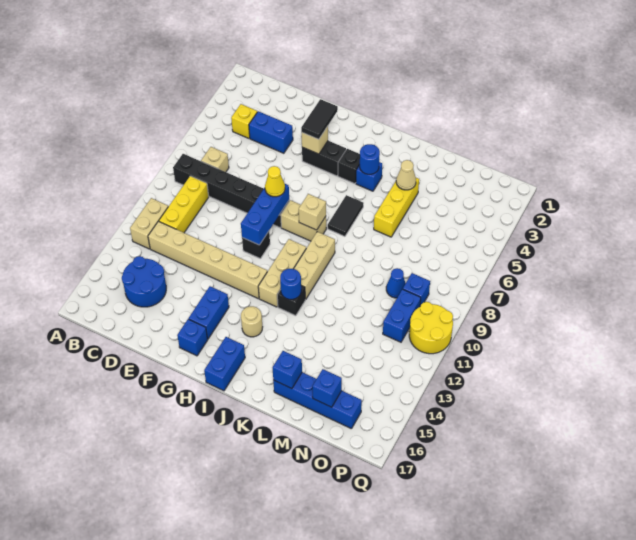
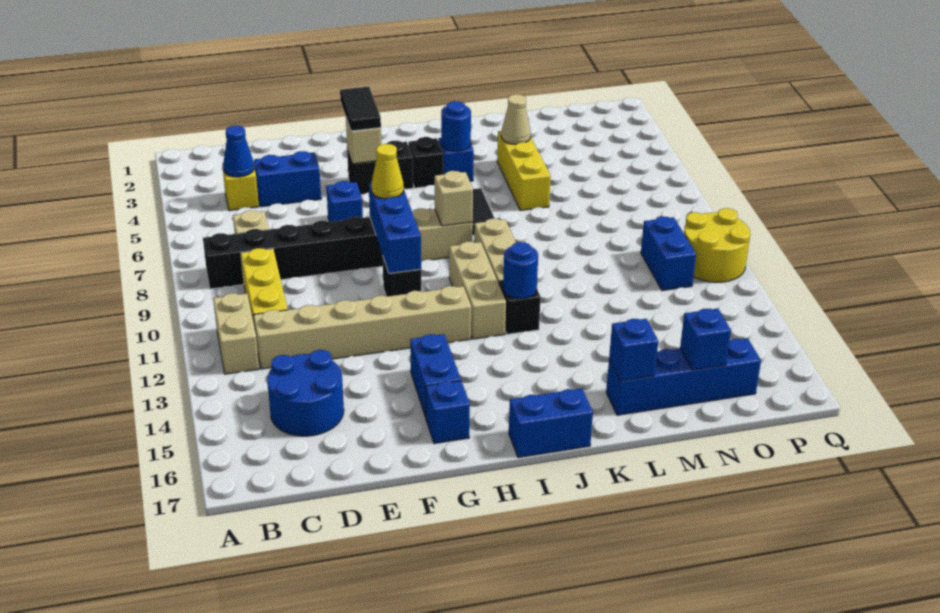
tan 1x1 round brick [241,306,262,337] -> none
blue 1x2 brick [204,337,245,391] -> blue 1x2 brick turned to [509,388,593,458]
blue 1x1 cone [386,268,406,298] -> blue 1x1 cone moved to [223,125,254,177]
blue 1x1 brick [403,273,430,306] -> blue 1x1 brick moved to [326,181,363,222]

